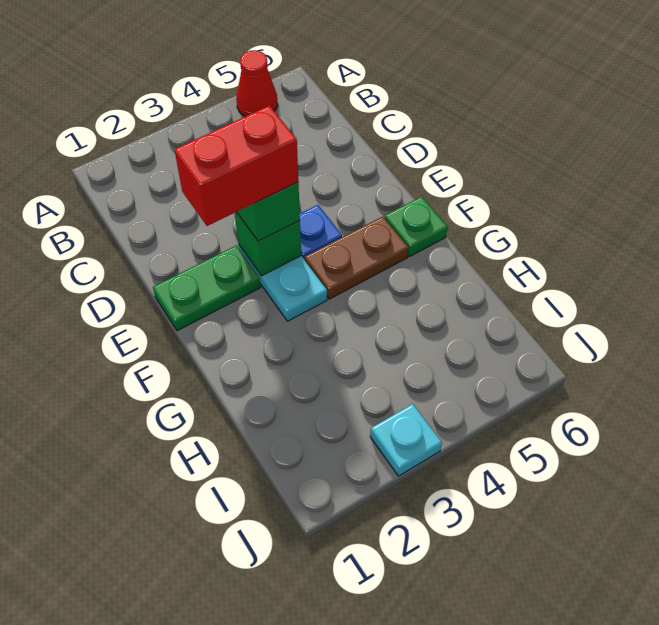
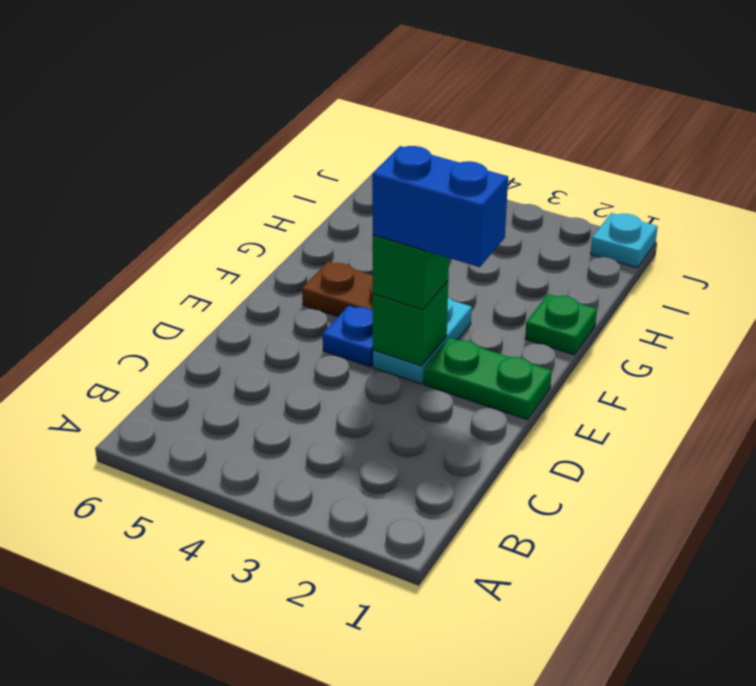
red 1x1 cone [236,50,278,116] -> none
red 1x2 brick [174,106,298,226] -> blue 1x2 brick [372,146,508,267]
green 1x1 plate [385,197,448,257] -> green 1x1 plate moved to [525,294,597,355]
cyan 1x1 plate [370,404,442,476] -> cyan 1x1 plate moved to [591,213,658,268]

